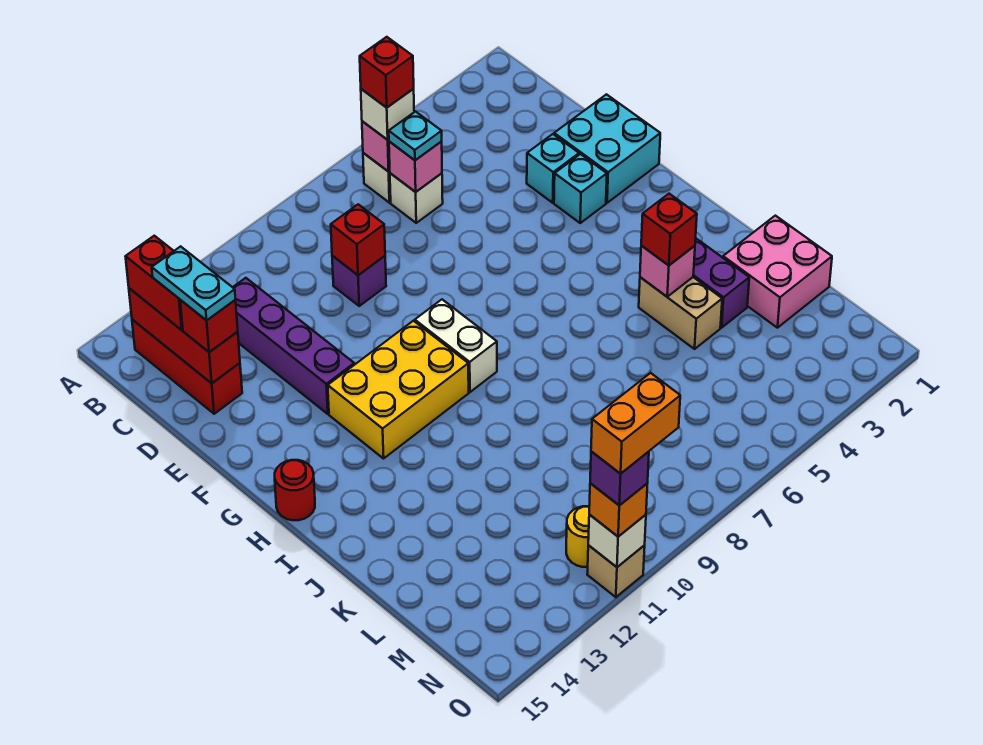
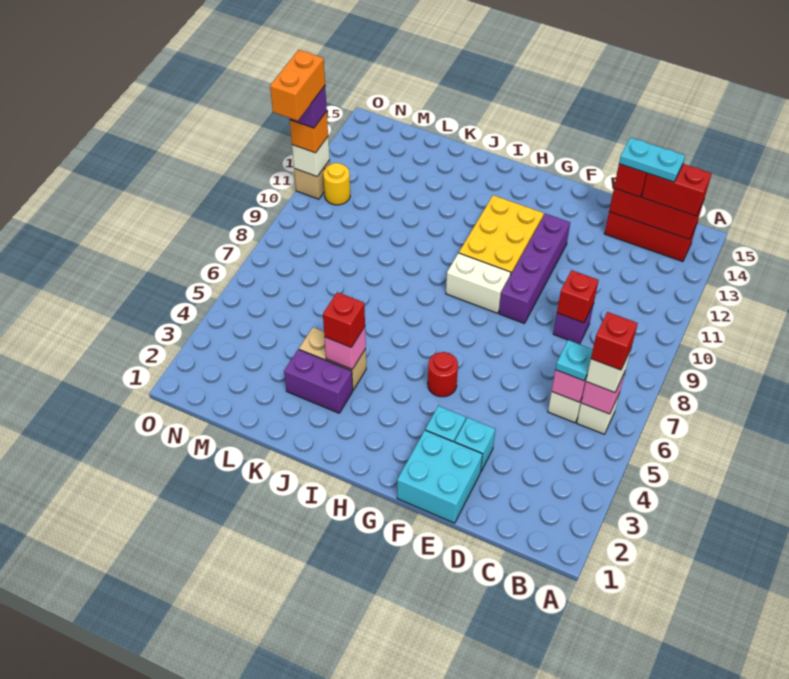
purple 1x4 brick [233,278,354,414] -> purple 1x4 brick turned to [499,214,570,323]
red 1x1 round brick [275,460,315,520] -> red 1x1 round brick moved to [428,352,458,397]
pink 2x2 brick [723,216,832,328] -> none

